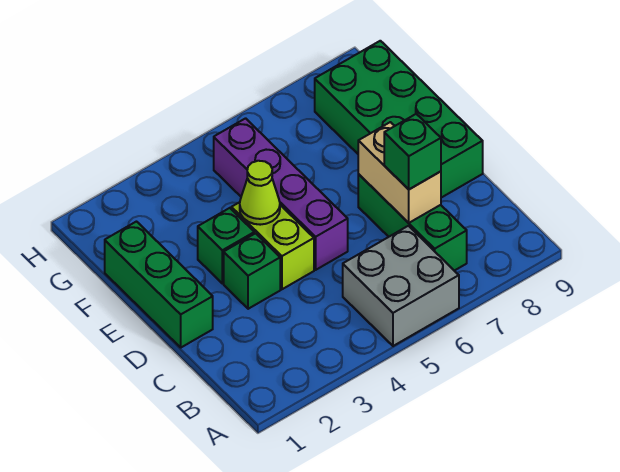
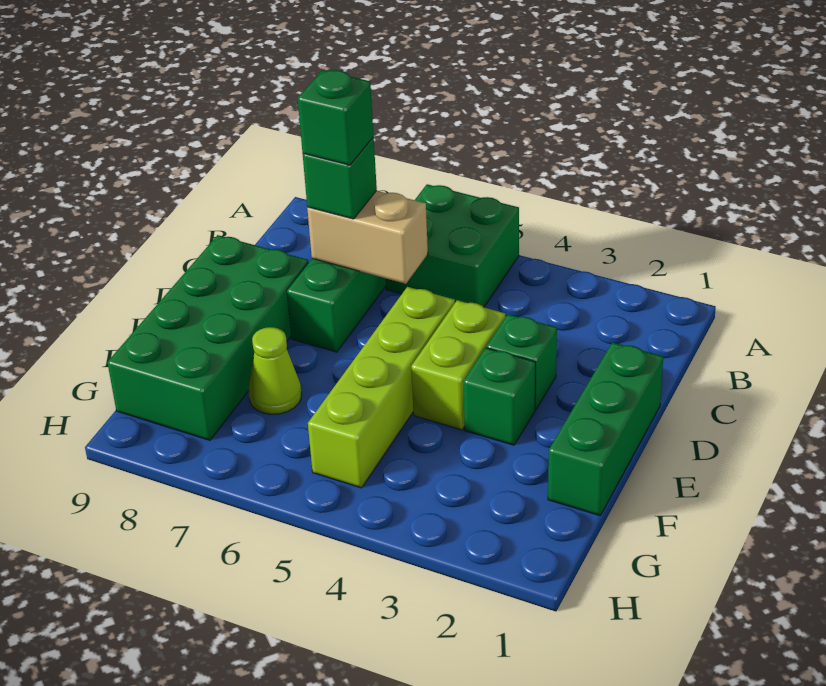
grey 2x2 brick [343,226,459,346] -> green 2x2 brick [385,184,519,307]
tan 1x2 brick [358,122,441,223] -> tan 1x2 brick turned to [307,191,428,284]
none -> green 1x1 brick [298,70,374,165]
purple 1x4 brick [214,118,348,270] -> lime 1x4 brick [308,287,455,488]
lime 1x1 cone [240,161,280,225] -> lime 1x1 cone moved to [249,327,301,414]

